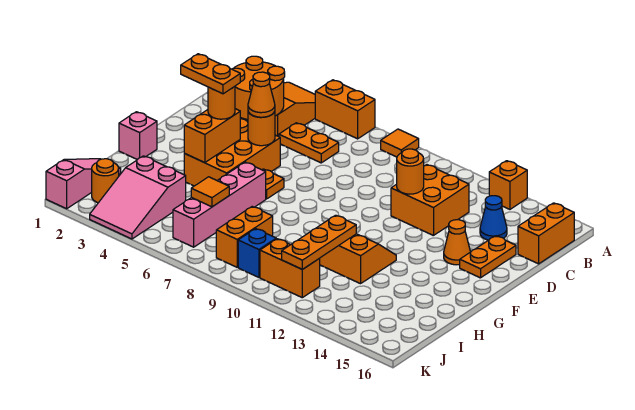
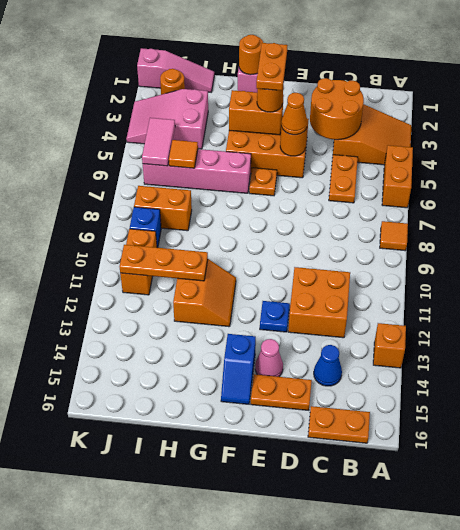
orange 1x2 brick [518,203,574,264] -> orange 1x2 plate [308,406,370,443]
orange 1x1 round brick [397,149,424,194] -> orange 1x1 round brick moved to [239,35,263,75]
none -> blue 1x1 plate [260,301,290,332]
orange 1x1 cone [444,220,470,265] -> pink 1x1 cone [255,339,283,377]
none -> blue 1x2 slope [221,334,256,404]
none -> pink 1x2 tile [142,118,175,166]

